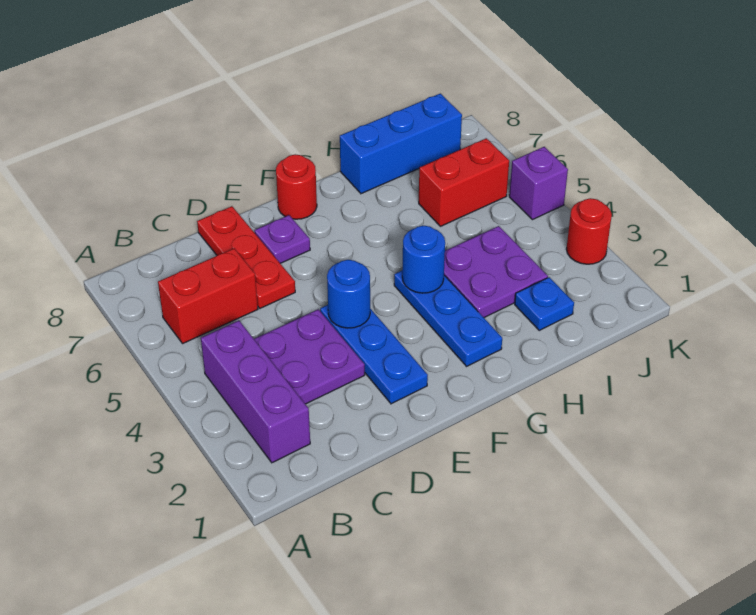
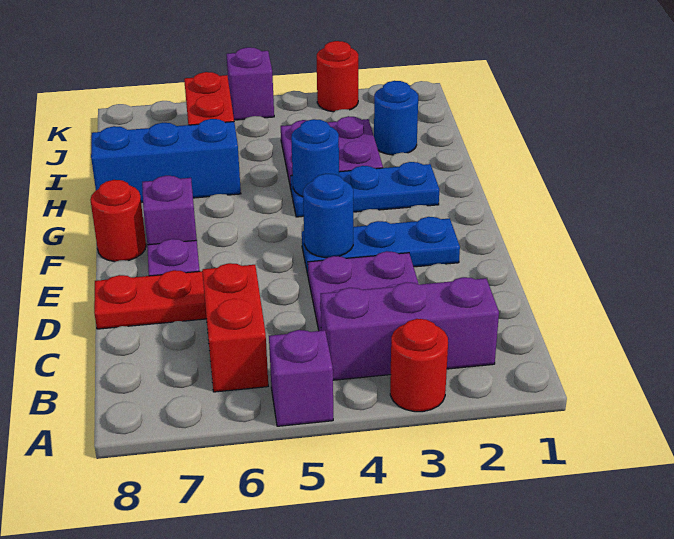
none -> red 1x1 round brick [390,319,448,412]
none -> purple 1x1 brick [269,330,333,426]
none -> purple 1x1 brick [142,176,197,245]
blue 1x3 brick [340,94,462,194] -> blue 1x3 brick turned to [91,119,241,202]
blue 1x1 plate [515,277,574,330] -> blue 1x1 round brick [374,81,418,155]

